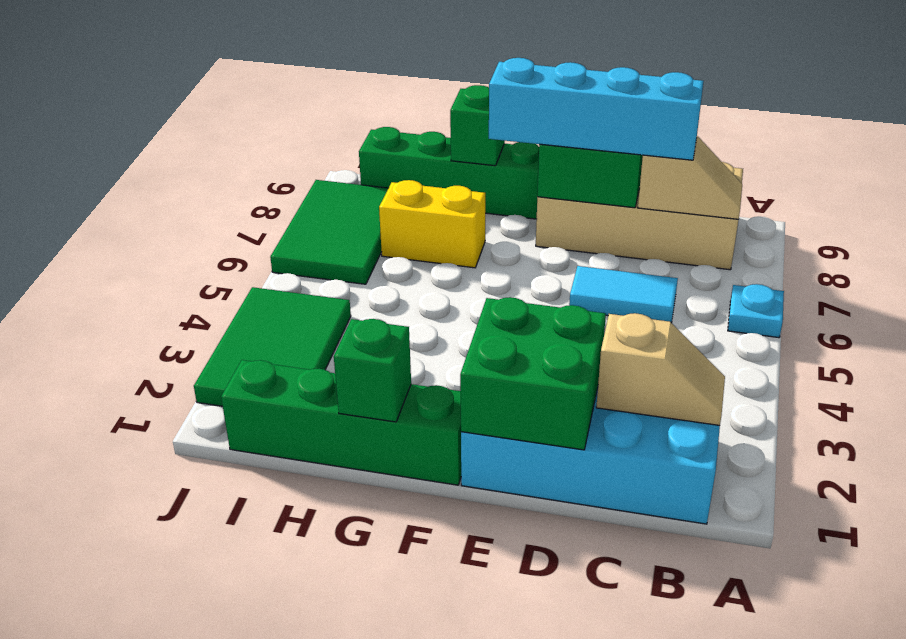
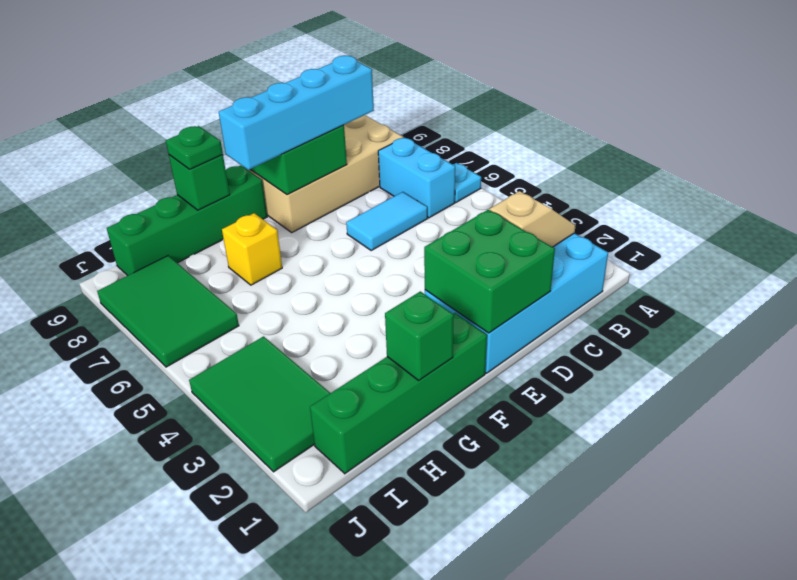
none -> cyan 1x2 brick [378,138,455,218]
tan 1x2 slope [638,136,742,219] -> none
yellow 1x2 brick [379,180,485,268] -> yellow 1x1 brick [222,213,282,285]
none -> green 1x1 plate [166,126,223,169]

